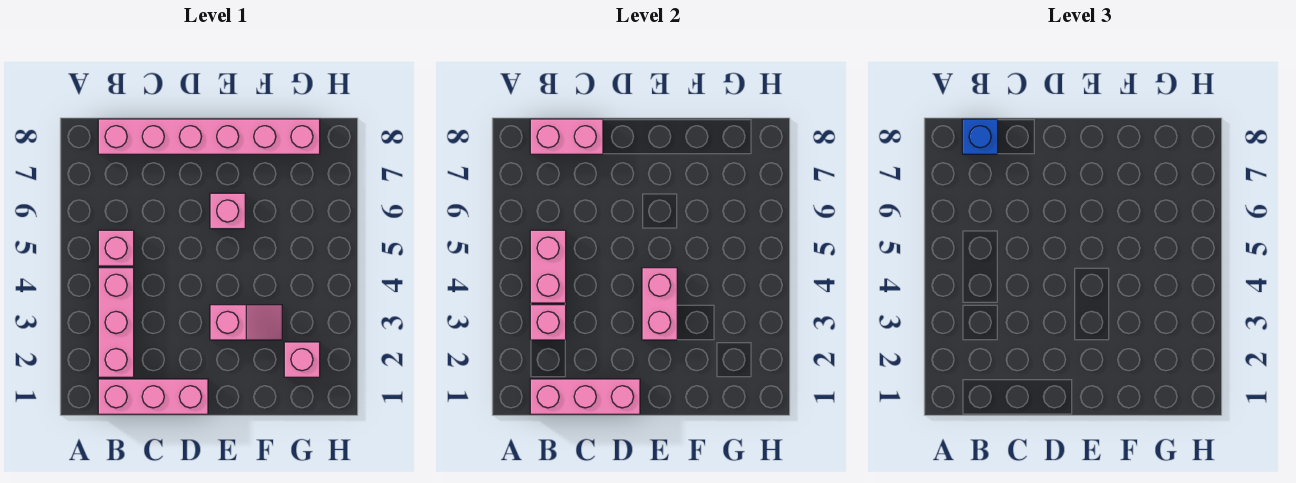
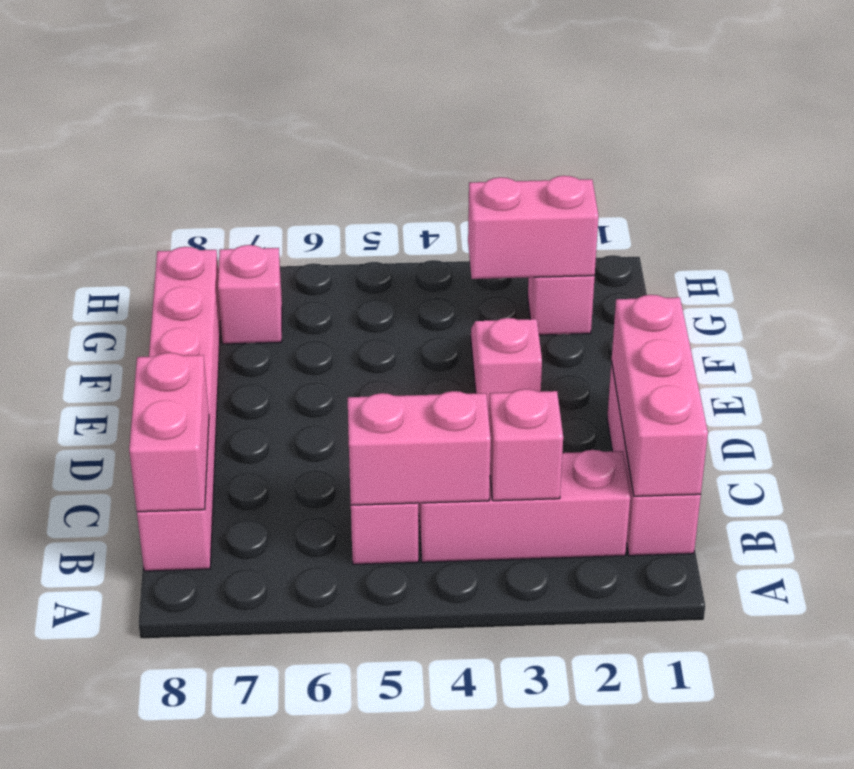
blue 1x1 brick [962,119,998,154] -> none
pink 1x2 brick [642,268,677,340] -> pink 1x2 brick moved to [468,176,598,279]
pink 1x1 brick [210,193,245,229] -> pink 1x1 brick moved to [218,245,282,344]

